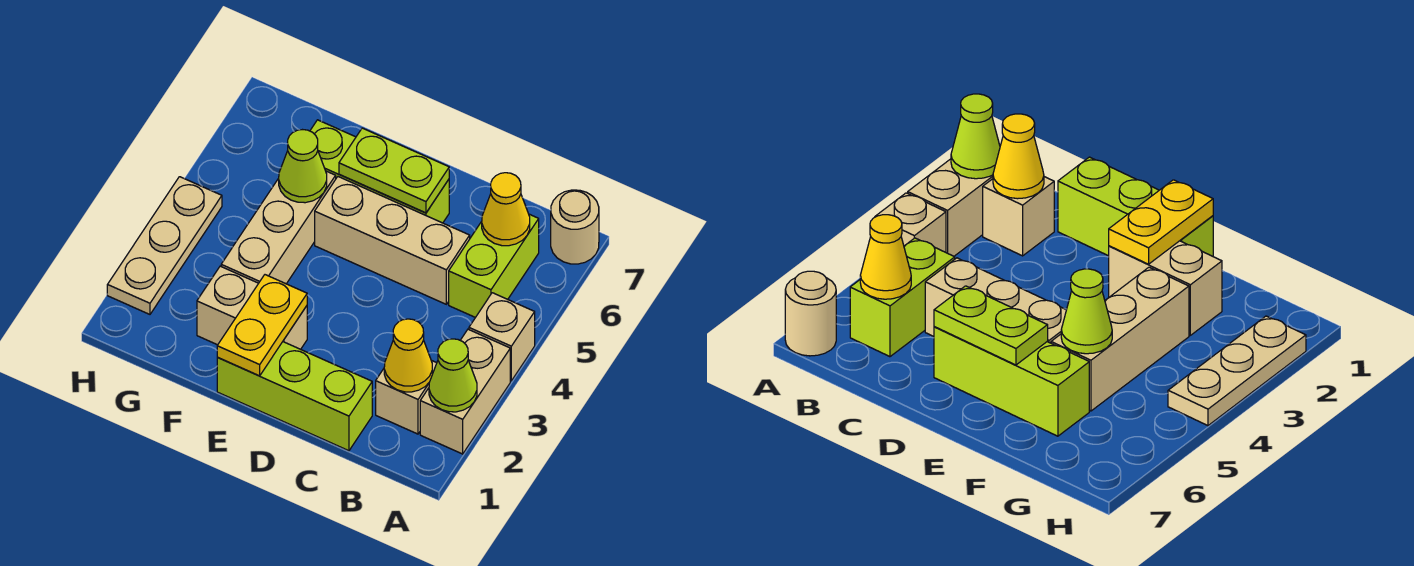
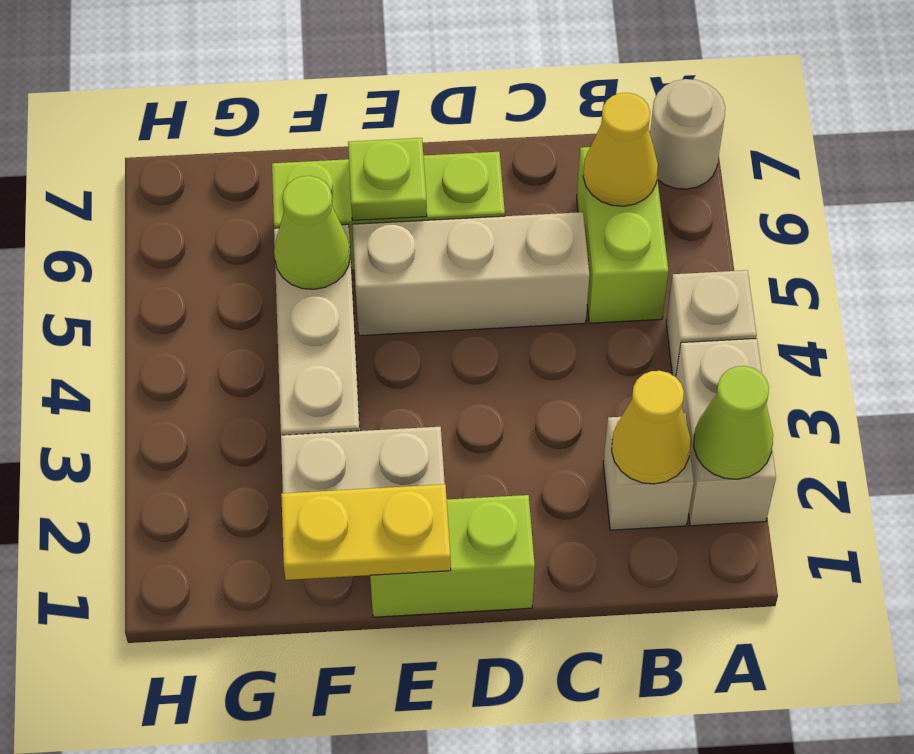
lime 1x3 brick [217,342,372,451] -> lime 1x2 brick [370,495,535,617]
lime 1x2 plate [339,128,449,213] -> lime 1x1 plate [348,138,427,220]
yellow 1x2 plate [217,275,307,376] -> yellow 1x2 plate turned to [281,484,451,580]
tan 1x3 plate [107,177,222,314] -> none

